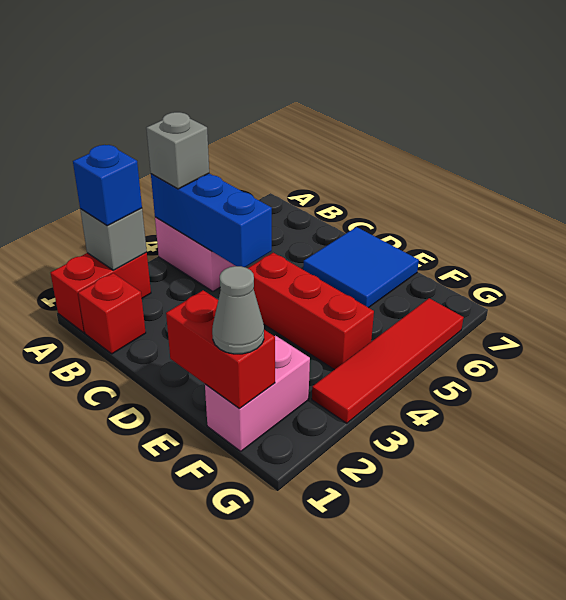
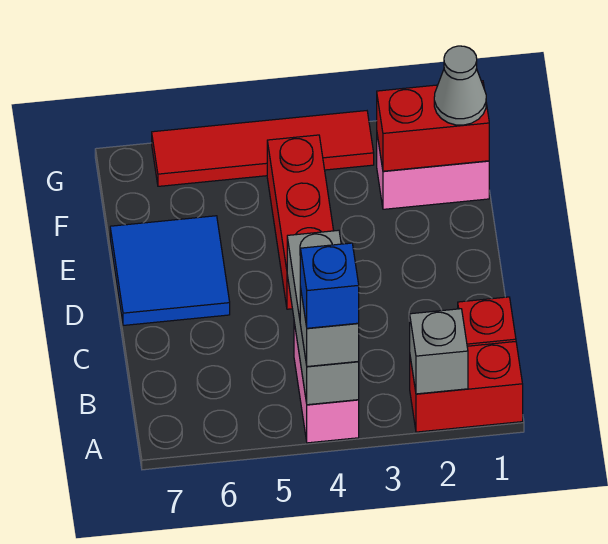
blue 1x1 brick [73,145,142,226] -> blue 1x1 brick moved to [300,243,359,328]
blue 1x3 brick [151,174,272,267] -> grey 1x3 brick [287,230,359,405]
red 1x2 brick [166,290,275,408] -> red 1x2 brick turned to [377,81,489,171]

